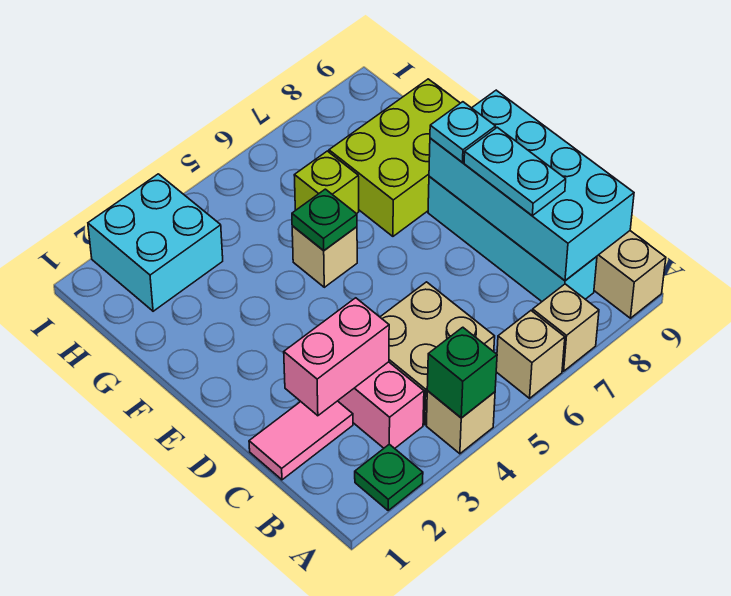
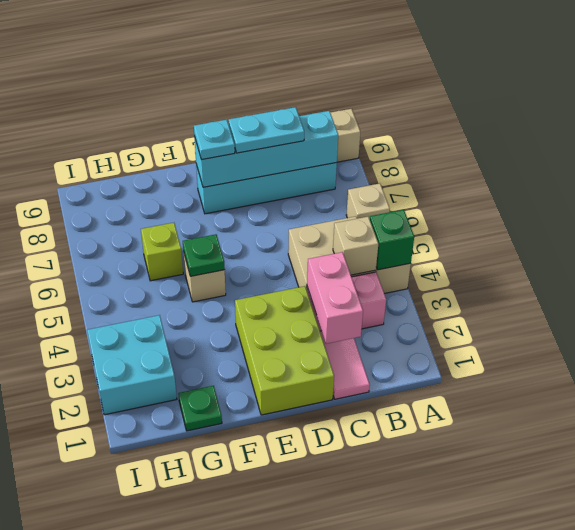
green 1x1 plate [355,444,423,510] -> green 1x1 plate moved to [178,386,222,431]
tan 1x1 brick [533,284,599,371] -> tan 1x1 brick moved to [333,217,378,275]
cyan 2x4 brick [429,90,634,281] -> cyan 1x4 brick [194,111,338,187]
lime 2x3 brick [329,79,460,236] -> lime 2x3 brick moved to [235,286,334,415]

